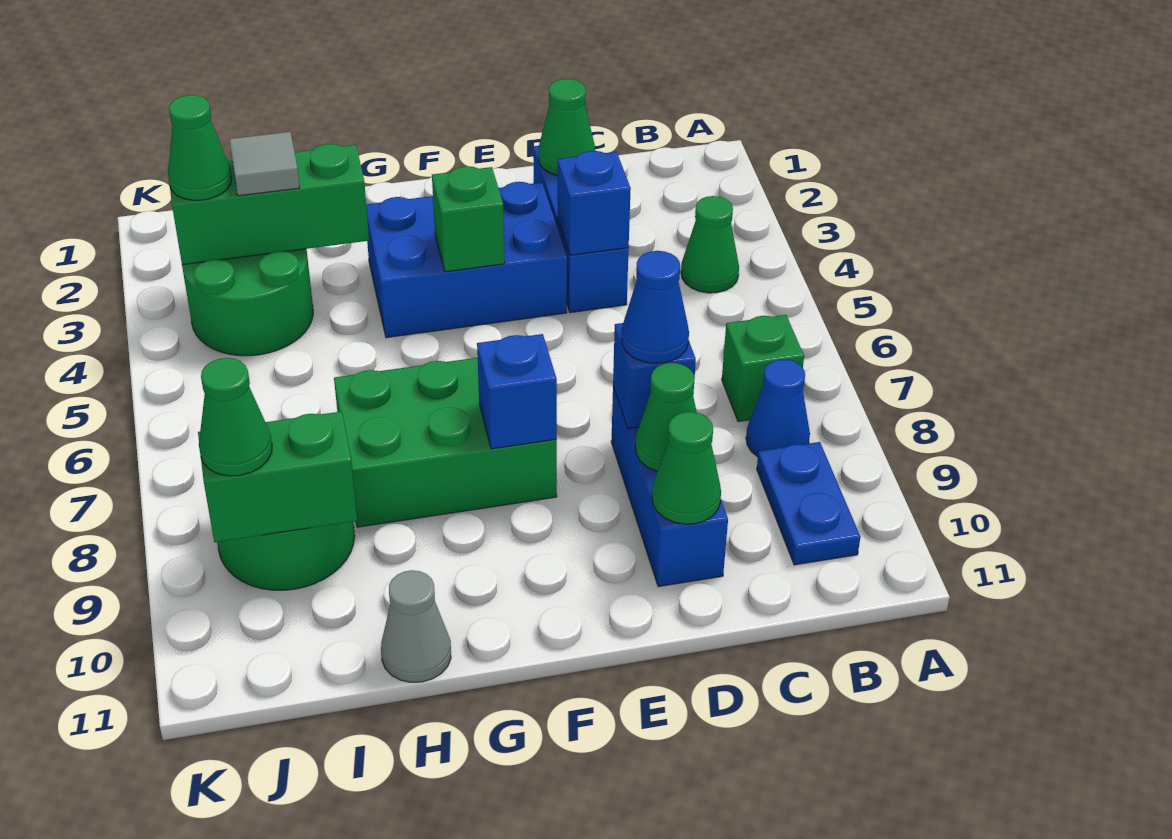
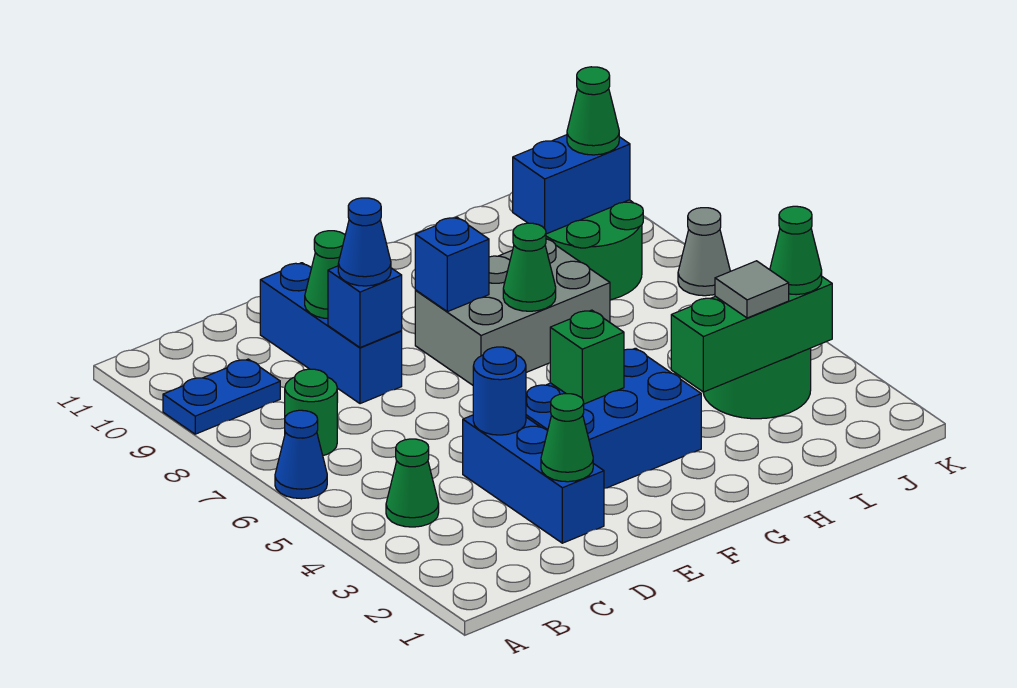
green 1x1 brick [722,315,804,421] -> green 1x1 round brick [285,369,337,455]
blue 1x1 cone [746,359,810,457] -> blue 1x1 cone moved to [275,410,327,499]
blue 1x2 plate [757,442,860,565] -> blue 1x2 plate turned to [163,359,280,434]
blue 1x1 brick [558,151,631,255] -> blue 1x1 round brick [473,347,526,435]
green 1x1 cone [652,412,721,524] -> green 1x1 cone moved to [503,223,556,311]
green 2x3 brick [334,358,557,527] -> grey 2x3 brick [415,239,610,385]
grey 1x1 cone [381,570,451,682] -> grey 1x1 cone moved to [678,208,730,296]
green 1x2 brick [198,411,357,542] -> blue 1x2 brick [513,135,630,234]

